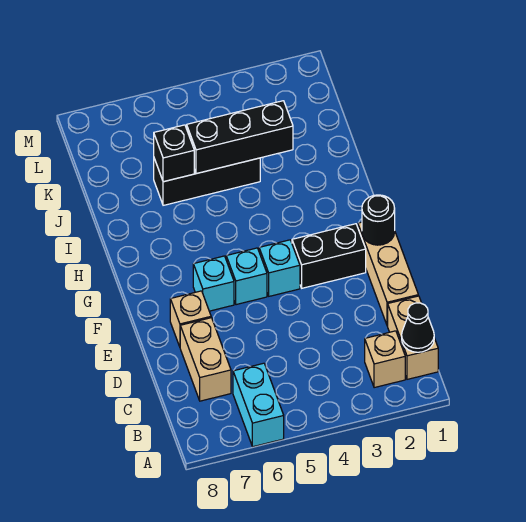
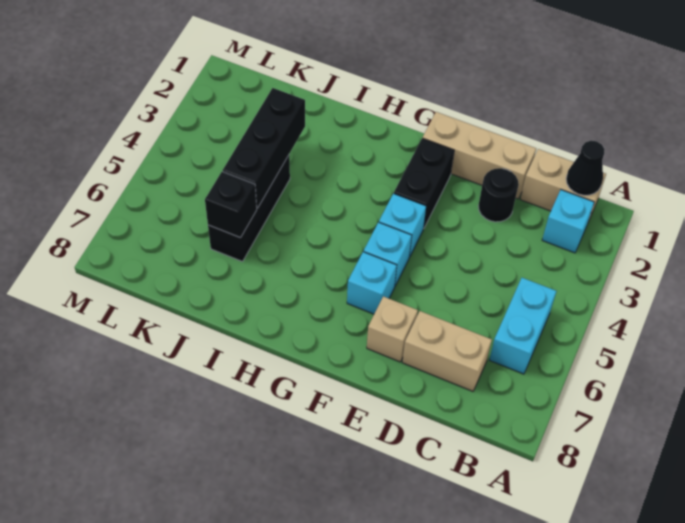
cyan 1x2 brick [233,363,284,447] -> cyan 1x2 brick turned to [489,278,556,374]
tan 1x1 brick [365,331,405,388] -> cyan 1x1 brick [542,190,594,253]
black 1x1 round brick [362,195,395,245] -> black 1x1 round brick moved to [478,168,519,222]

